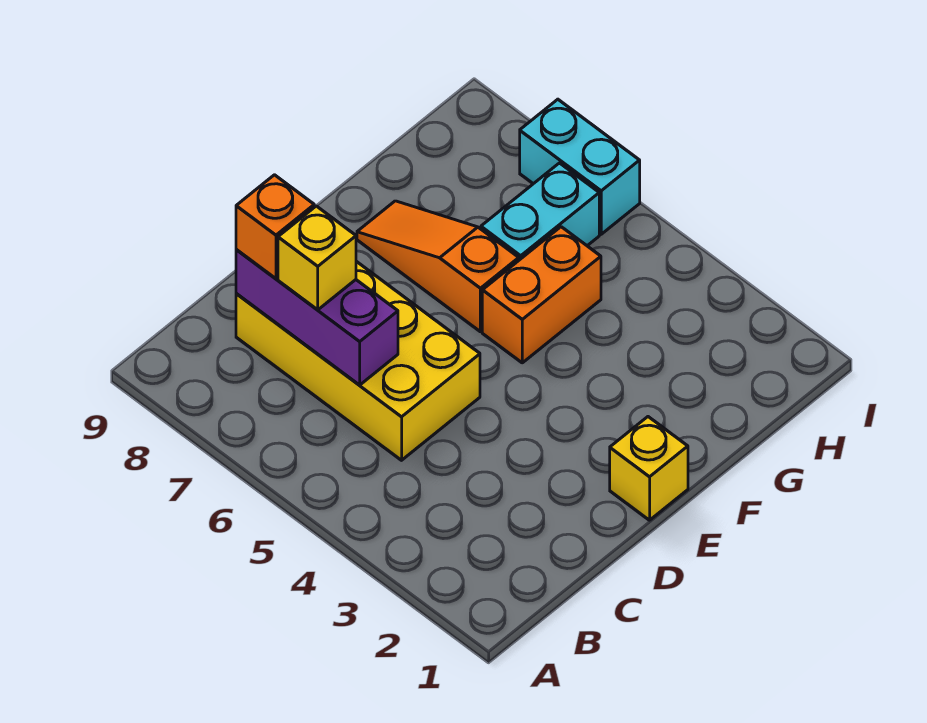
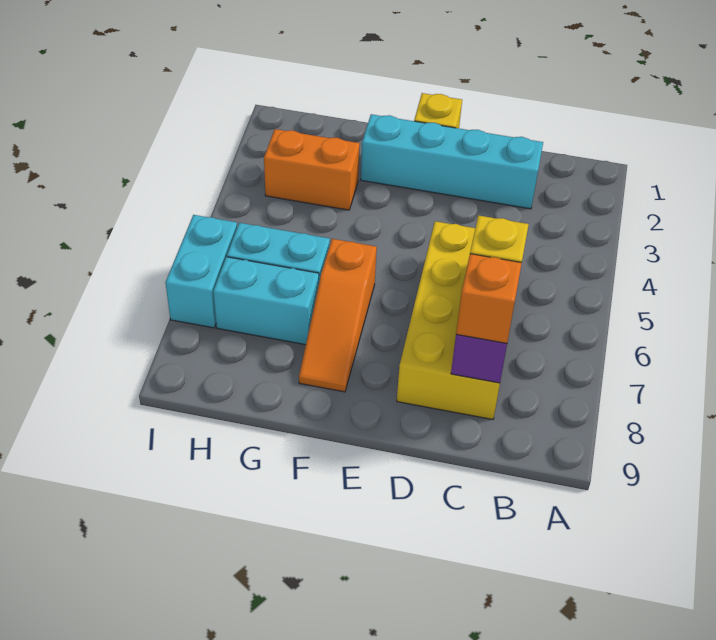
none -> cyan 1x4 brick [361,114,543,209]
orange 1x2 brick [482,227,601,363] -> orange 1x2 brick moved to [264,129,360,210]
none -> cyan 1x2 brick [213,257,319,345]

